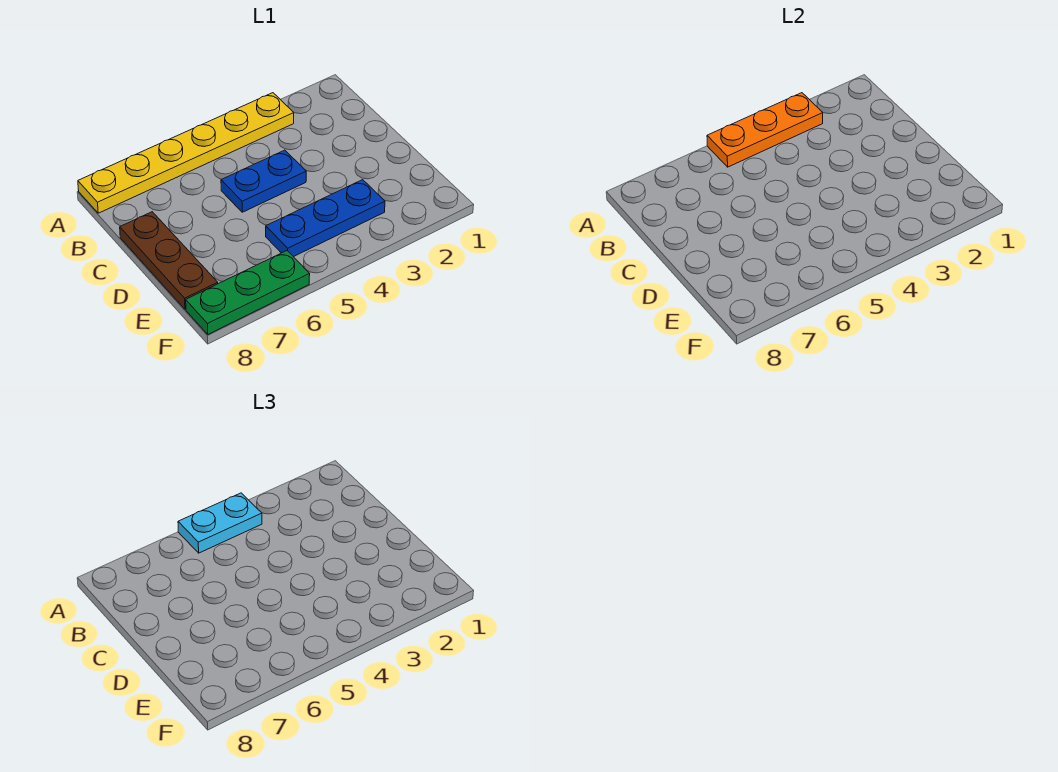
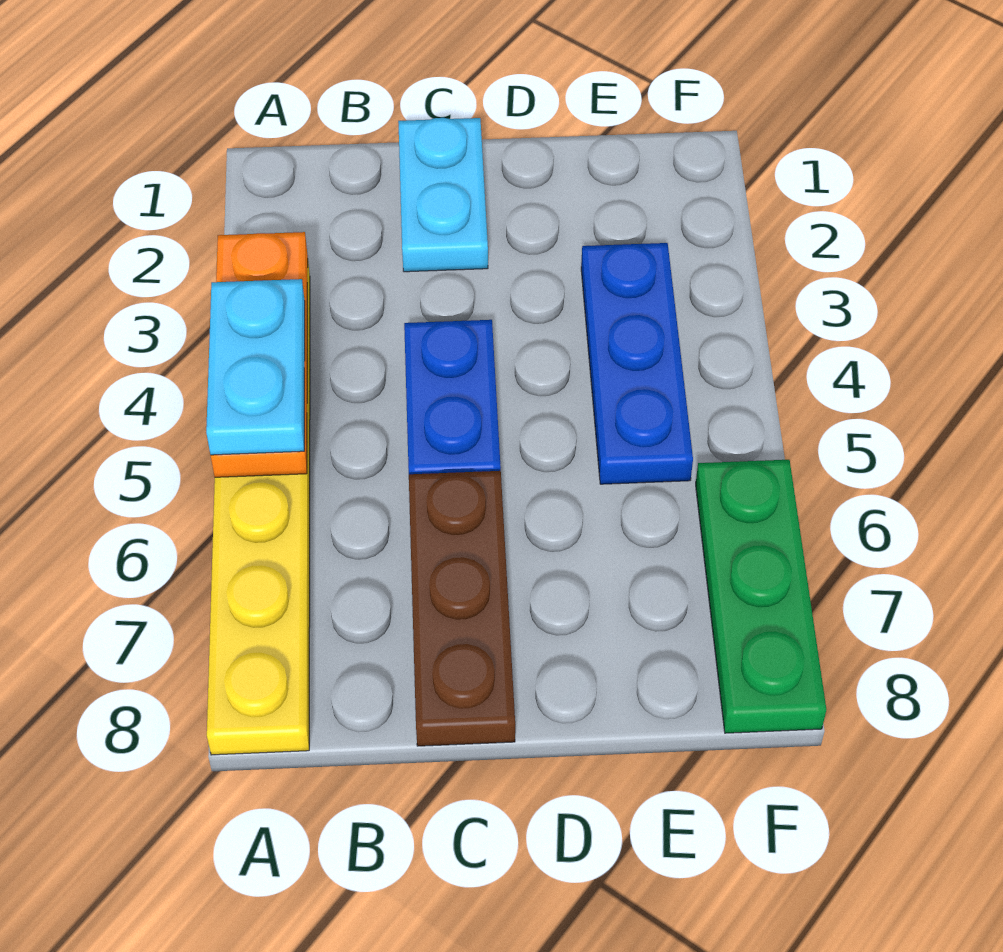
none -> cyan 1x2 plate [398,118,488,272]
brown 1x3 plate [120,212,218,309] -> brown 1x3 plate turned to [409,471,515,746]

